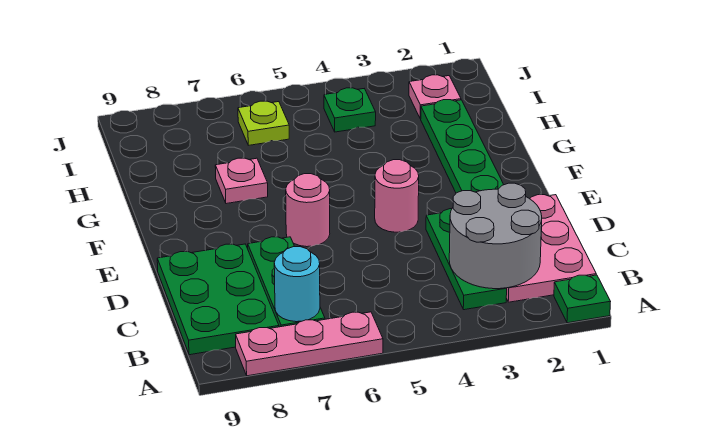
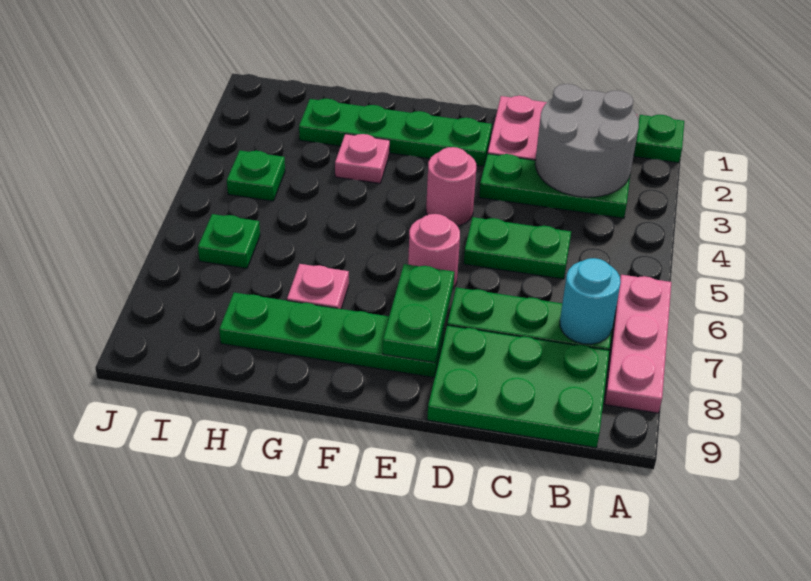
none -> green 1x2 plate [464,217,571,279]
none -> green 1x2 plate [383,264,454,362]
none -> green 1x4 plate [219,293,444,378]
pink 1x1 plate [409,75,461,119] -> pink 1x1 plate moved to [335,134,390,183]
lime 1x1 plate [238,101,289,145] -> green 1x1 plate [198,214,260,268]

